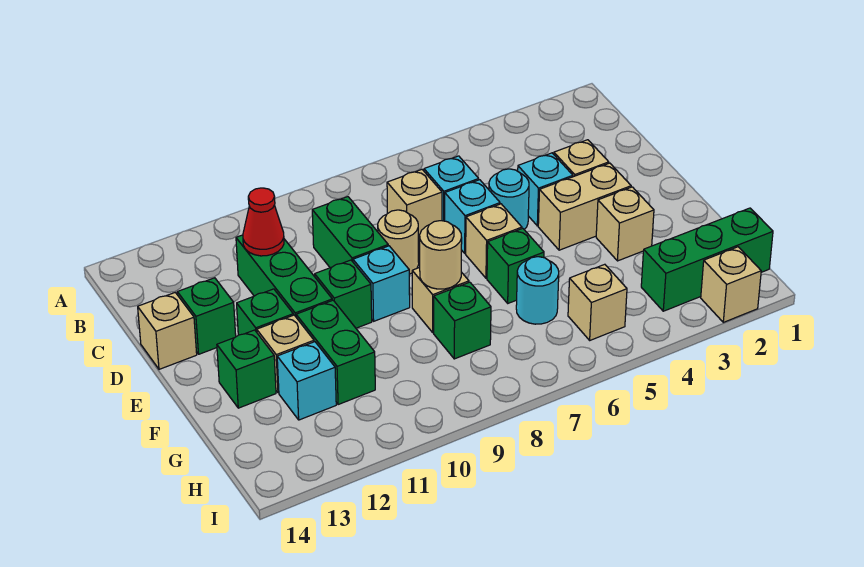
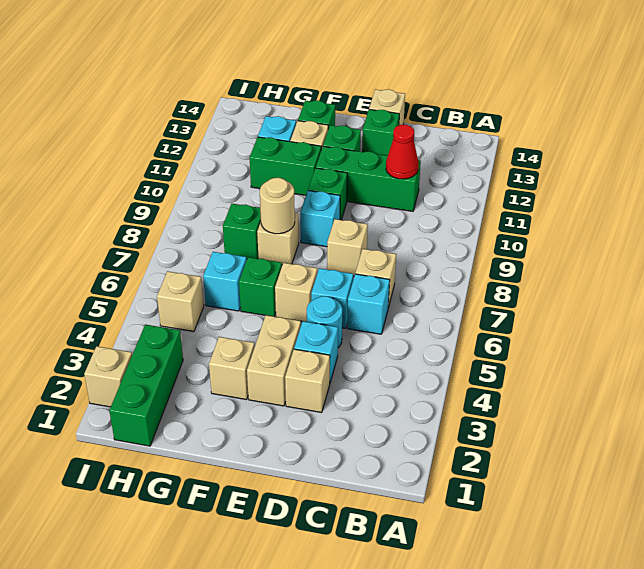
green 1x2 brick [312,197,388,268] -> none
tan 1x1 round brick [378,210,419,274] -> tan 1x1 brick [327,219,368,276]
cyan 1x1 round brick [516,257,559,324] -> cyan 1x1 brick [203,252,246,311]

